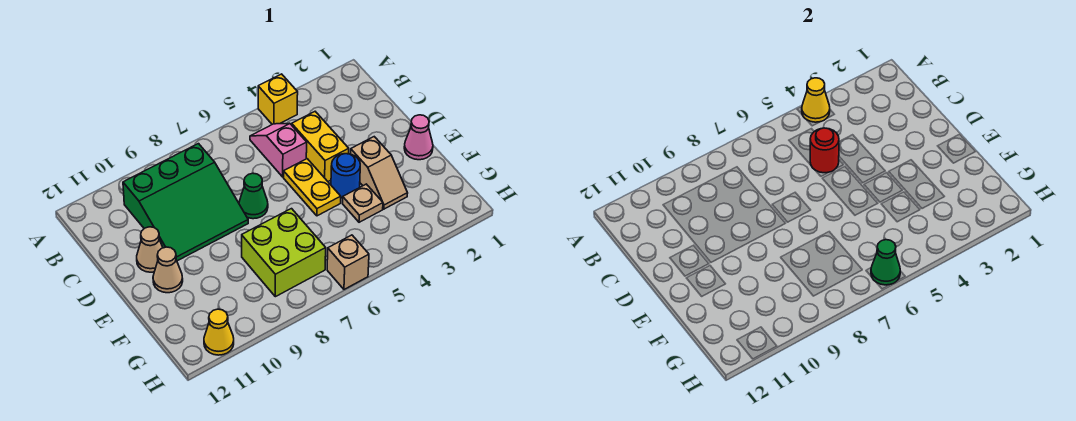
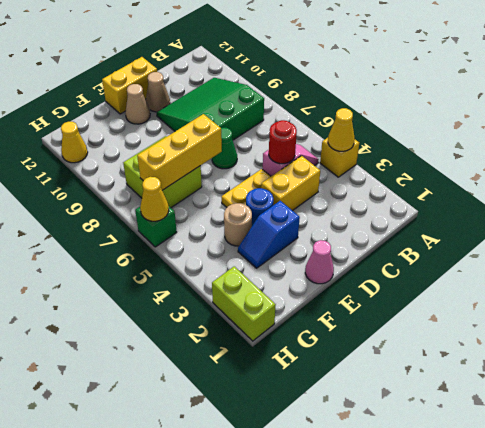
green 3x3 slope [123,144,248,261] -> green 3x3 slope turned to [157,78,264,140]
none -> yellow 1x2 brick [102,57,157,114]
tan 1x2 slope [351,137,408,209] -> blue 1x2 slope [238,201,300,268]
none -> yellow 1x3 brick [137,114,222,190]
tan 1x1 plate [343,184,383,222] -> tan 1x1 round brick [224,203,252,246]
none -> lime 1x2 brick [212,266,276,341]
tan 1x1 brick [327,235,369,289] -> green 1x1 brick [135,207,177,247]
green 1x1 cone [871,240,900,285] -> yellow 1x1 cone [140,177,169,221]

